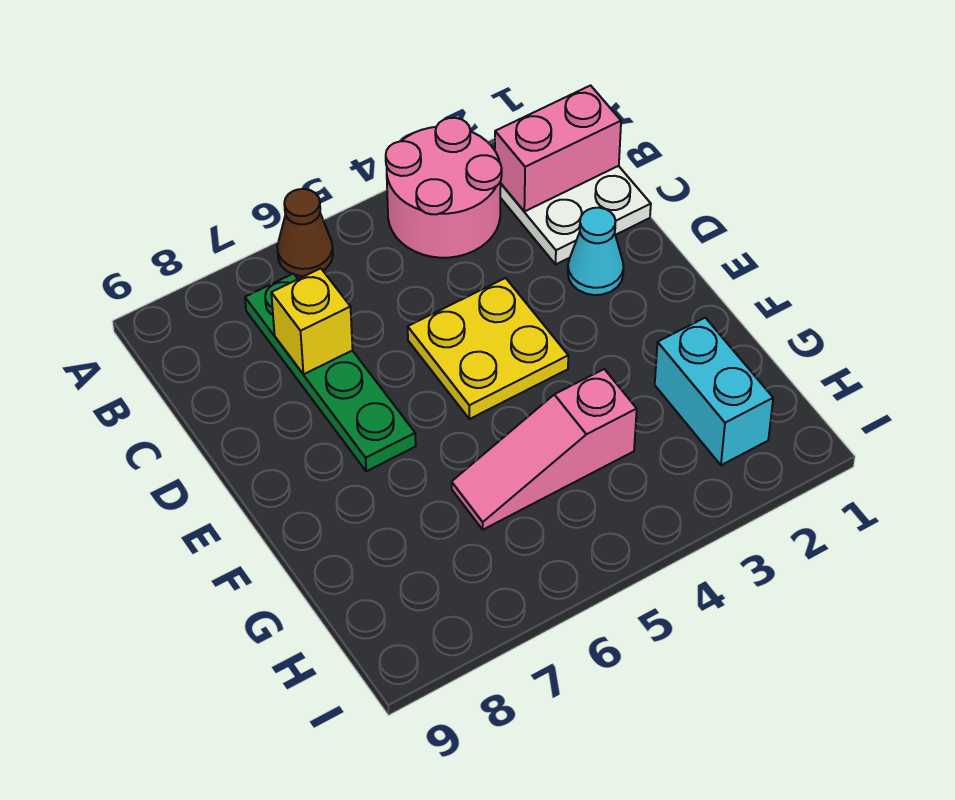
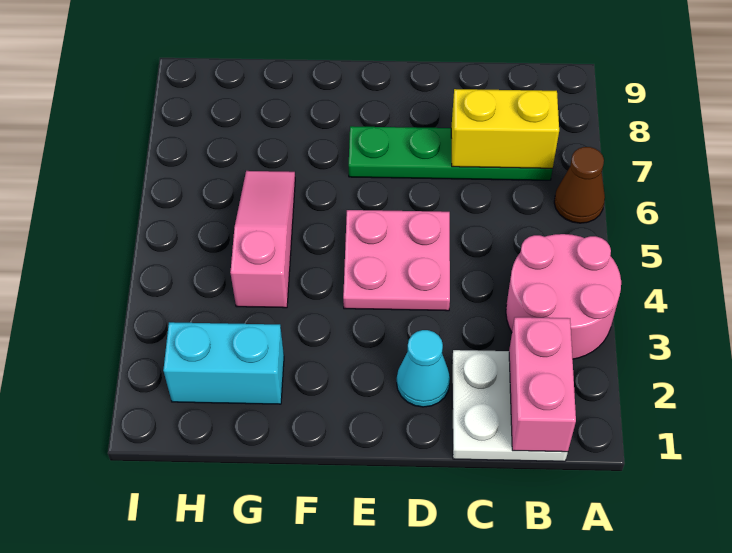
yellow 1x1 brick [271,268,353,374] -> yellow 1x2 brick [451,89,559,168]
yellow 2x2 plate [408,278,568,419] -> pink 2x2 plate [343,210,450,311]

